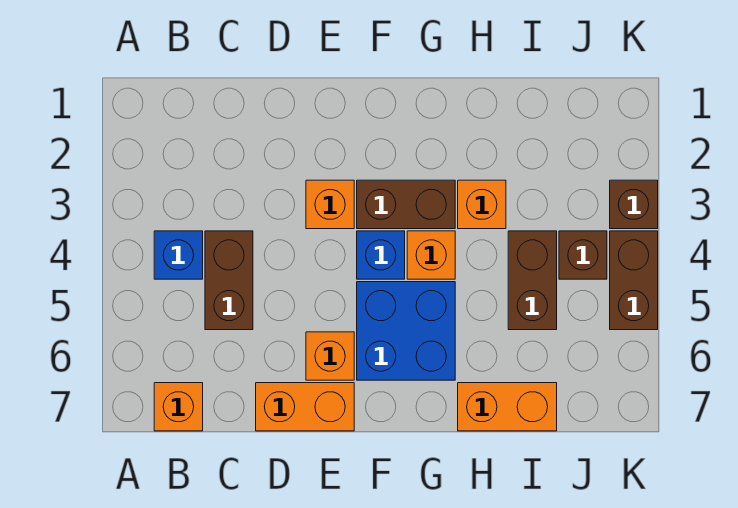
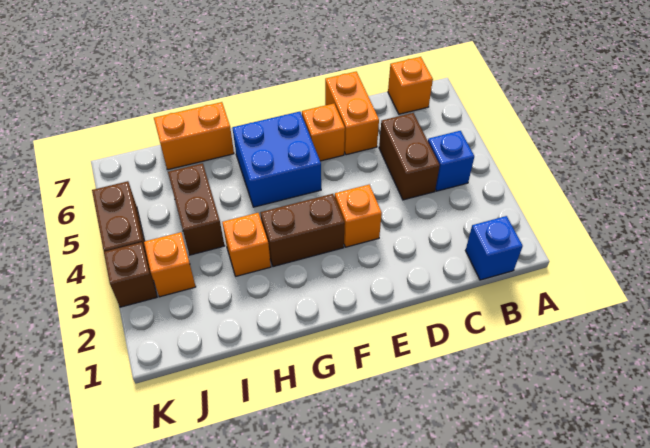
orange 1x2 brick [256,383,354,431] -> orange 1x2 brick turned to [325,72,379,155]
blue 1x1 brick [357,231,405,279] -> blue 1x1 brick moved to [466,216,523,280]
orange 1x1 brick [407,231,455,279] -> orange 1x1 brick moved to [144,232,196,297]
brown 1x1 brick [559,231,607,279] -> none

